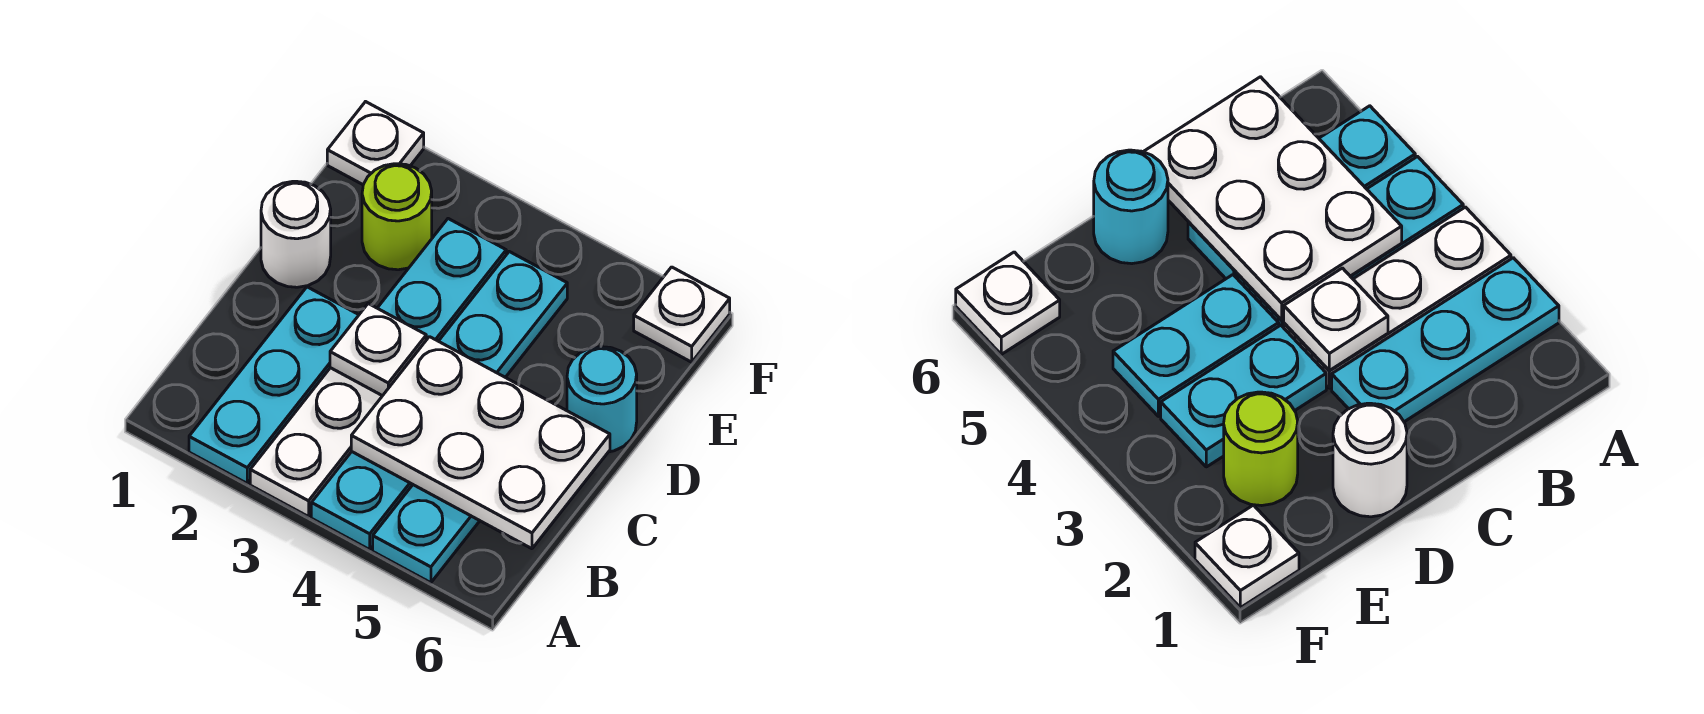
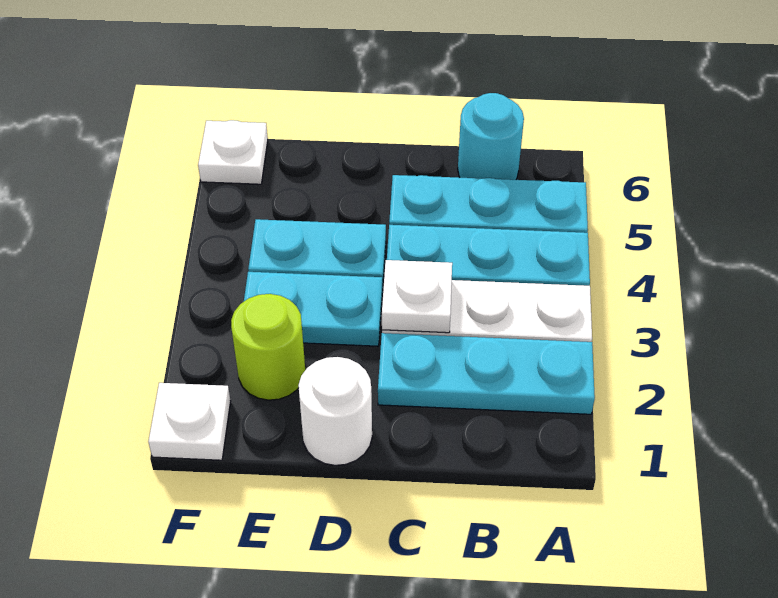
white 2x3 plate [351,337,610,549] -> none
cyan 1x1 round brick [567,347,637,452] -> cyan 1x1 round brick moved to [458,93,524,180]

